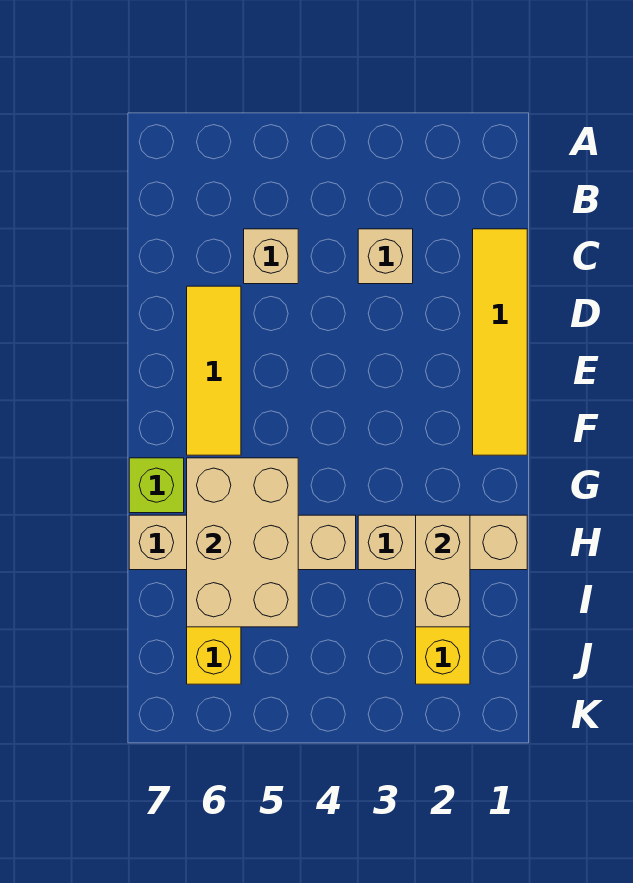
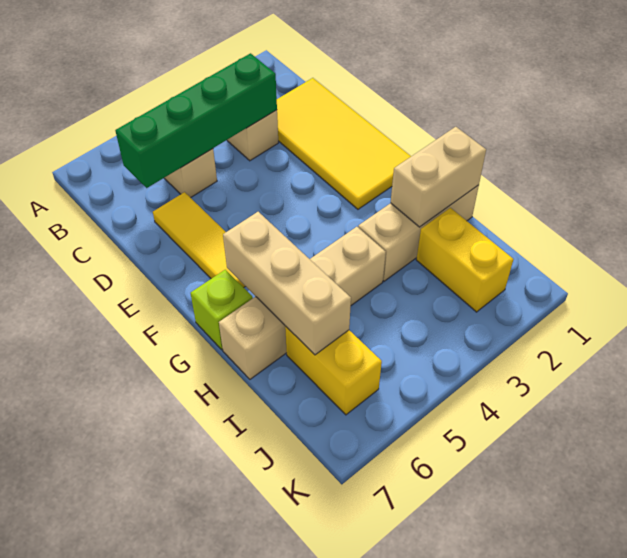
yellow 1x4 tile [473,229,527,455] -> yellow 2x4 tile [277,78,411,209]
none -> green 1x4 brick [115,53,277,188]
tan 2x3 brick [187,458,298,627] -> tan 1x3 brick [223,212,351,355]
tan 1x2 brick [416,515,470,627] -> tan 1x2 brick turned to [391,127,486,227]

